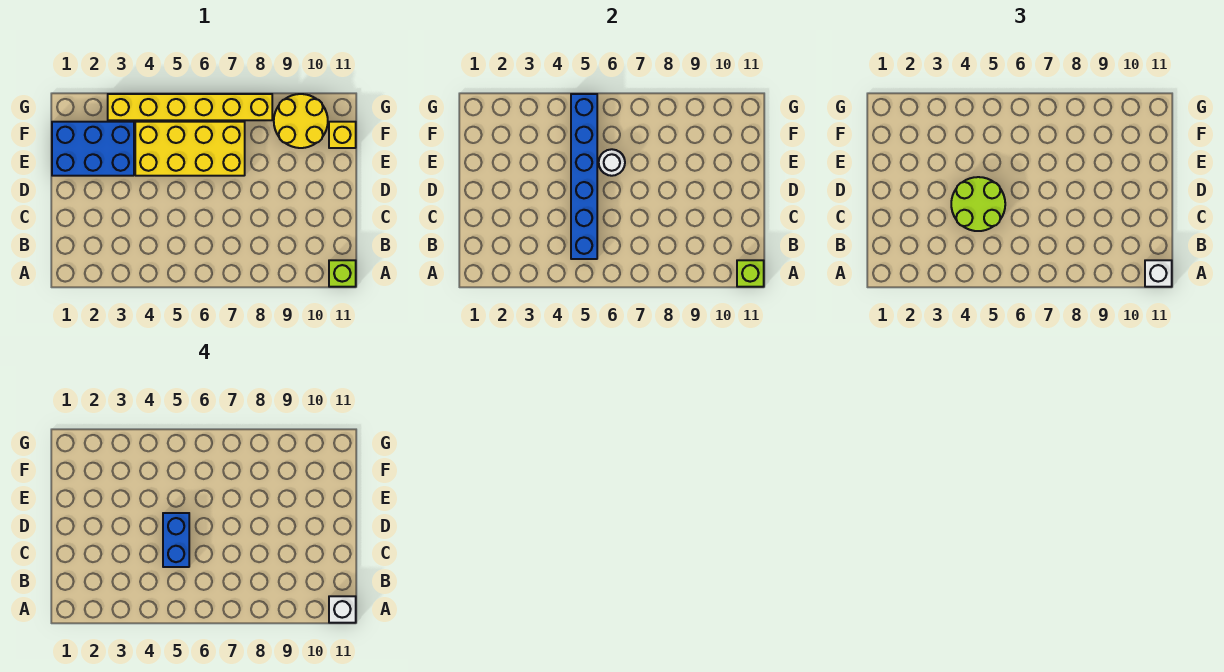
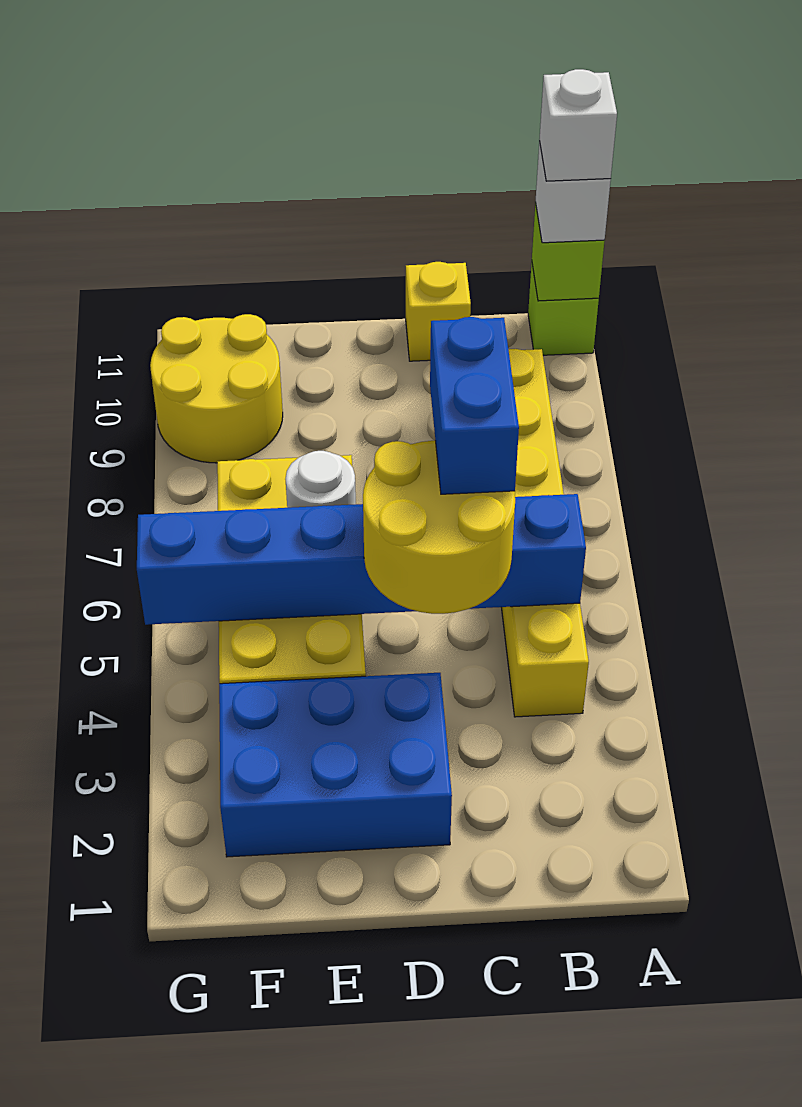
lime 2x2 round brick [951,177,1005,231] -> yellow 2x2 round brick [363,441,515,614]
blue 1x2 brick [163,513,189,567] -> blue 1x2 brick turned to [430,317,519,494]
blue 2x3 brick [52,122,134,176] -> blue 2x3 brick turned to [219,673,452,857]
yellow 1x1 brick [329,122,356,148] -> yellow 1x1 brick moved to [406,262,471,361]
yellow 1x6 brick [108,94,272,120] -> yellow 1x6 brick moved to [501,349,589,717]

